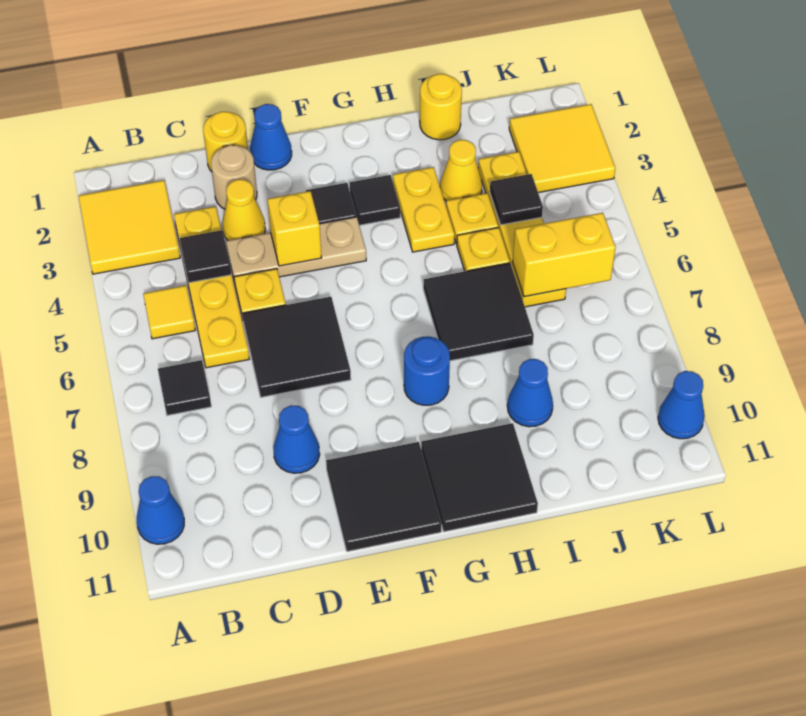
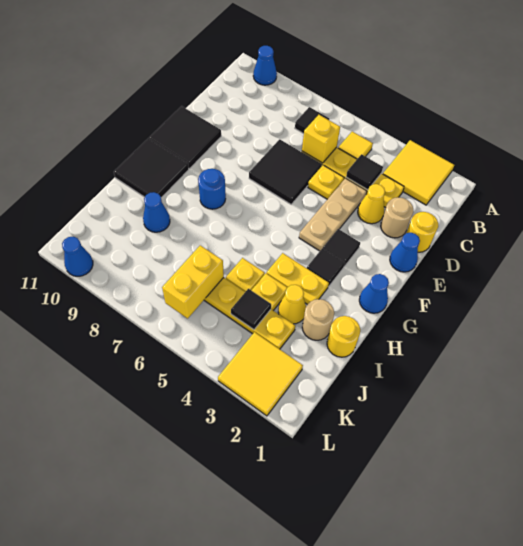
blue 1x1 cone [273,405,320,473] -> blue 1x1 cone moved to [359,274,389,313]
yellow 1x1 brick [268,191,321,266] -> yellow 1x1 brick moved to [302,115,340,163]
black 2x2 tile [423,263,534,361] -> none
none -> tan 1x1 round brick [302,299,334,340]

